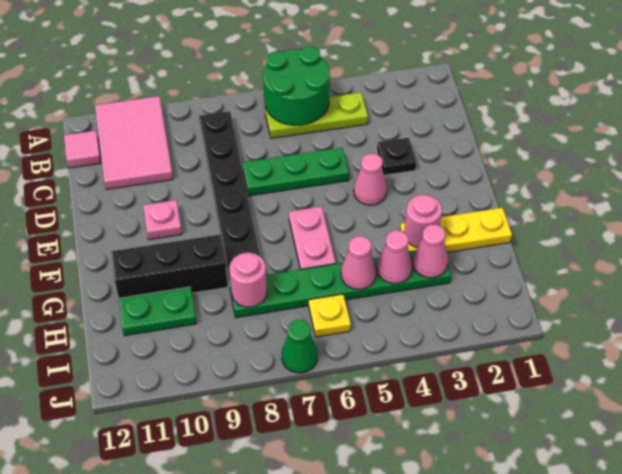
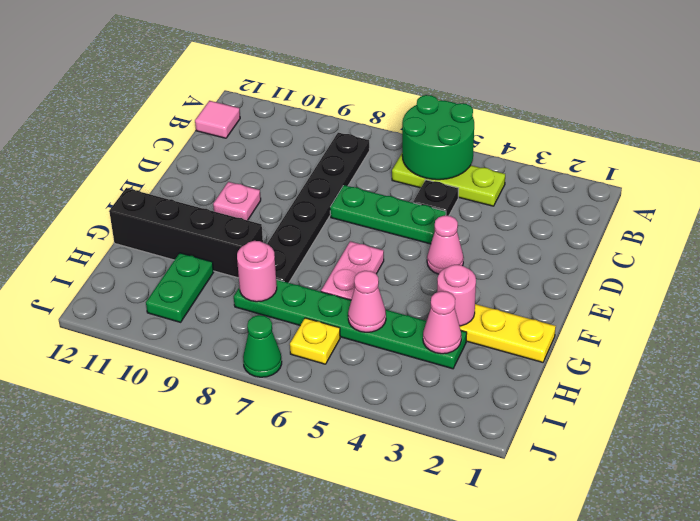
pink 2x3 tile [95,96,173,190] -> none
black 1x1 plate [377,138,417,175] -> black 1x1 plate moved to [413,180,459,216]
black 1x3 brick [111,235,228,298] -> black 1x4 brick [109,188,263,278]
pink 1x1 cone [377,230,412,284] -> none
green 1x2 plate [119,287,197,336] -> green 1x2 plate turned to [146,253,214,322]

